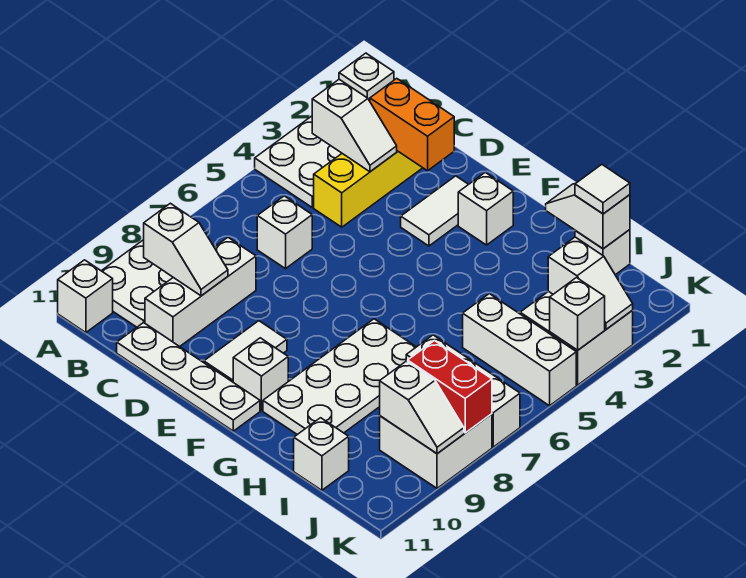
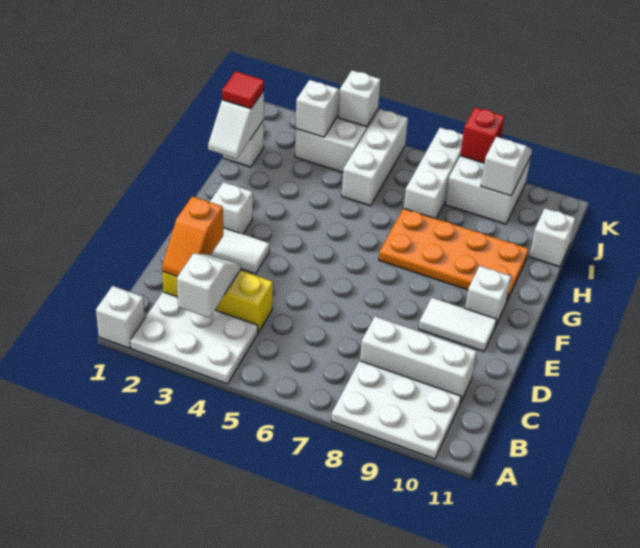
white 1x1 brick [58,260,113,333] -> none
white 1x2 slope [144,203,228,296] -> none
orange 1x2 brick [370,78,454,171] -> orange 1x2 slope [162,196,223,277]
white 1x1 brick [257,196,312,269] -> none
white 1x4 plate [117,323,260,431] -> none
white 2x4 plate [263,319,416,435] -> orange 2x4 plate [379,208,529,301]
white 1x1 tile [575,165,630,214] -> red 1x1 tile [222,71,264,109]
red 1x2 brick [408,341,492,433] -> red 1x1 brick [460,107,505,163]

